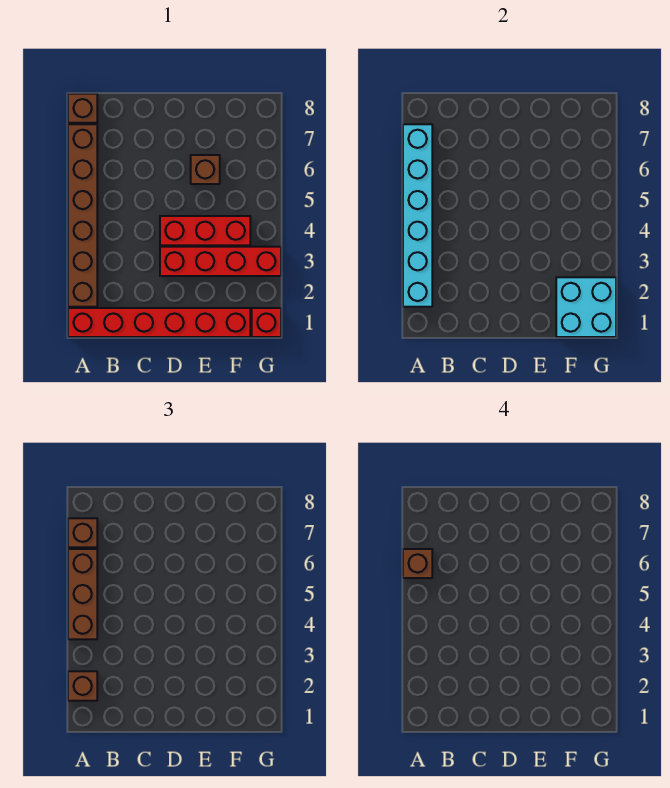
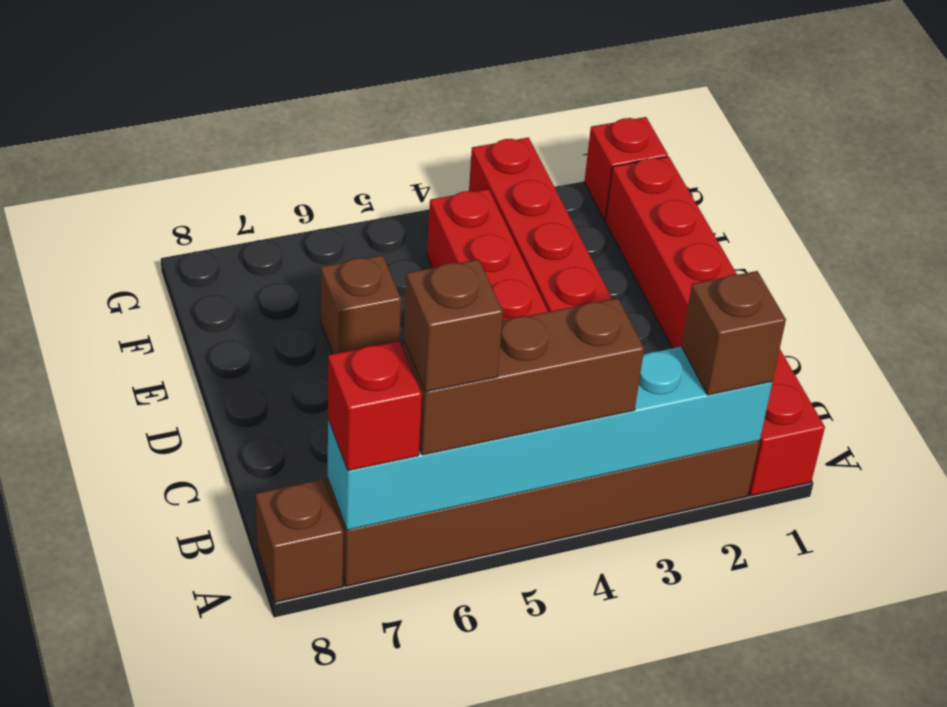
brown 1x1 brick [68,518,97,547] -> red 1x1 brick [328,341,422,471]
cyan 2x2 brick [556,277,616,337] -> none

